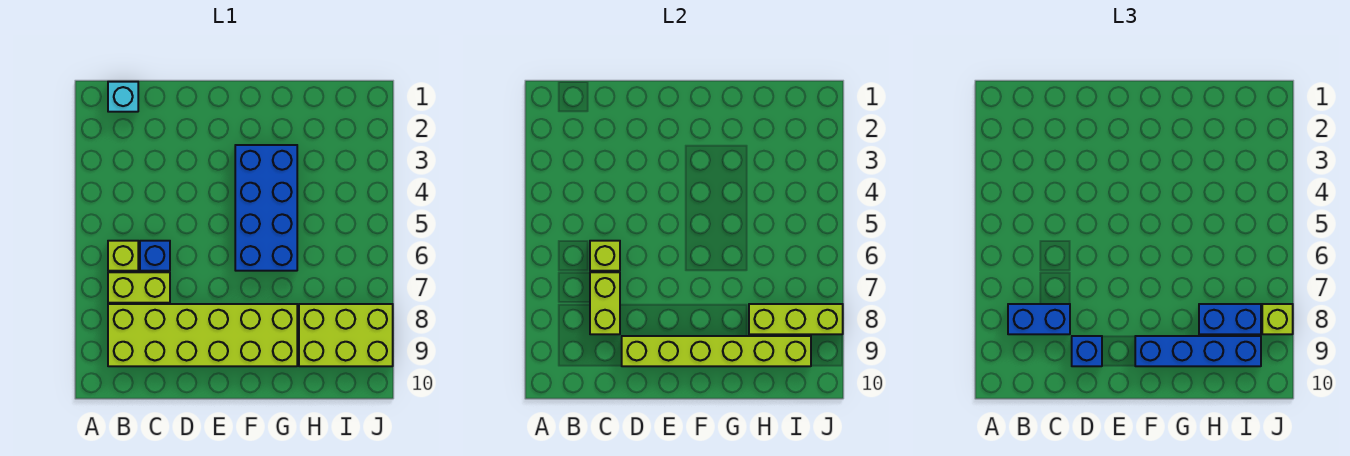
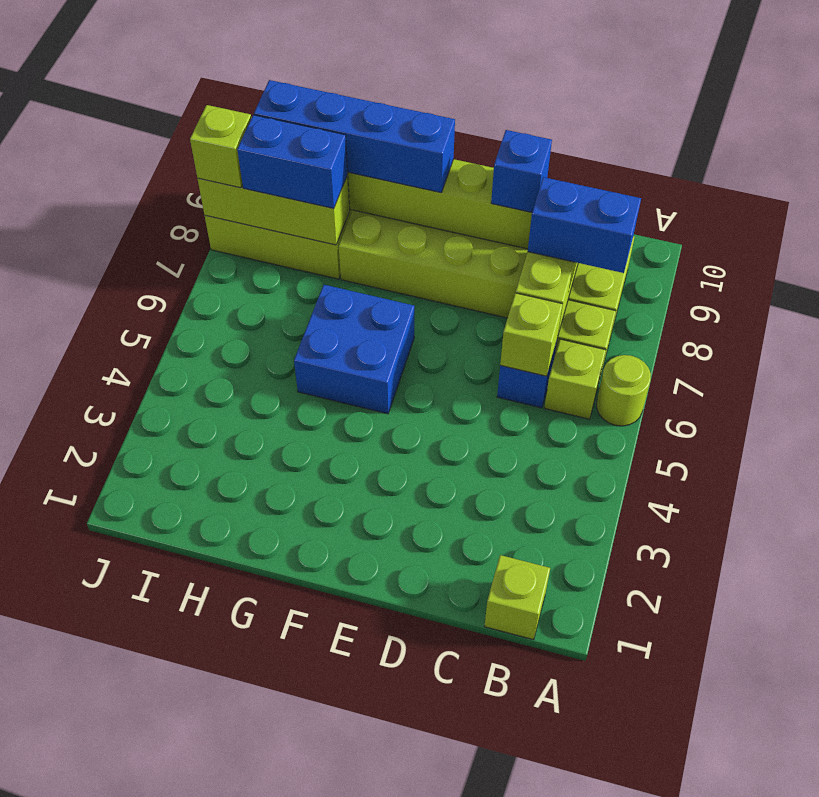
none -> lime 1x1 round brick [597,355,651,426]
cyan 1x1 brick [108,82,138,112] -> lime 1x1 brick [484,555,550,640]
blue 2x4 brick [235,145,297,271] -> blue 2x2 brick [294,285,414,414]

